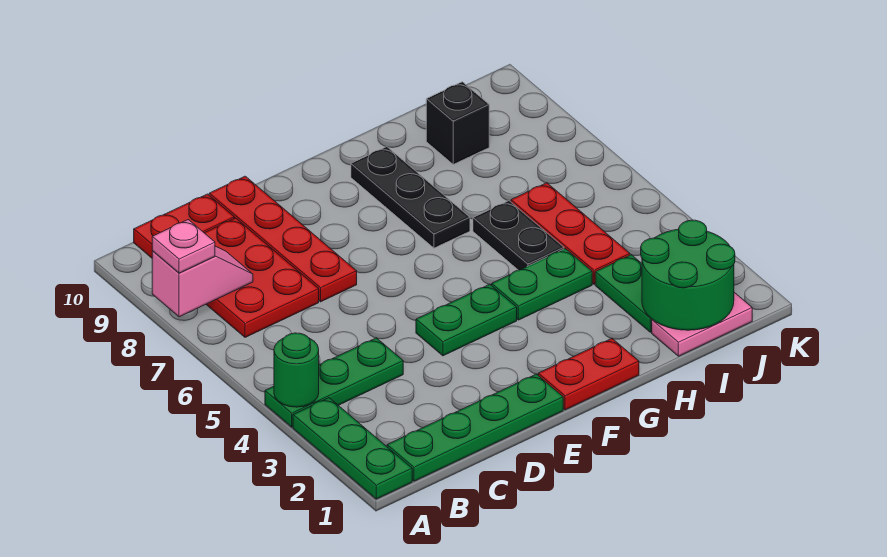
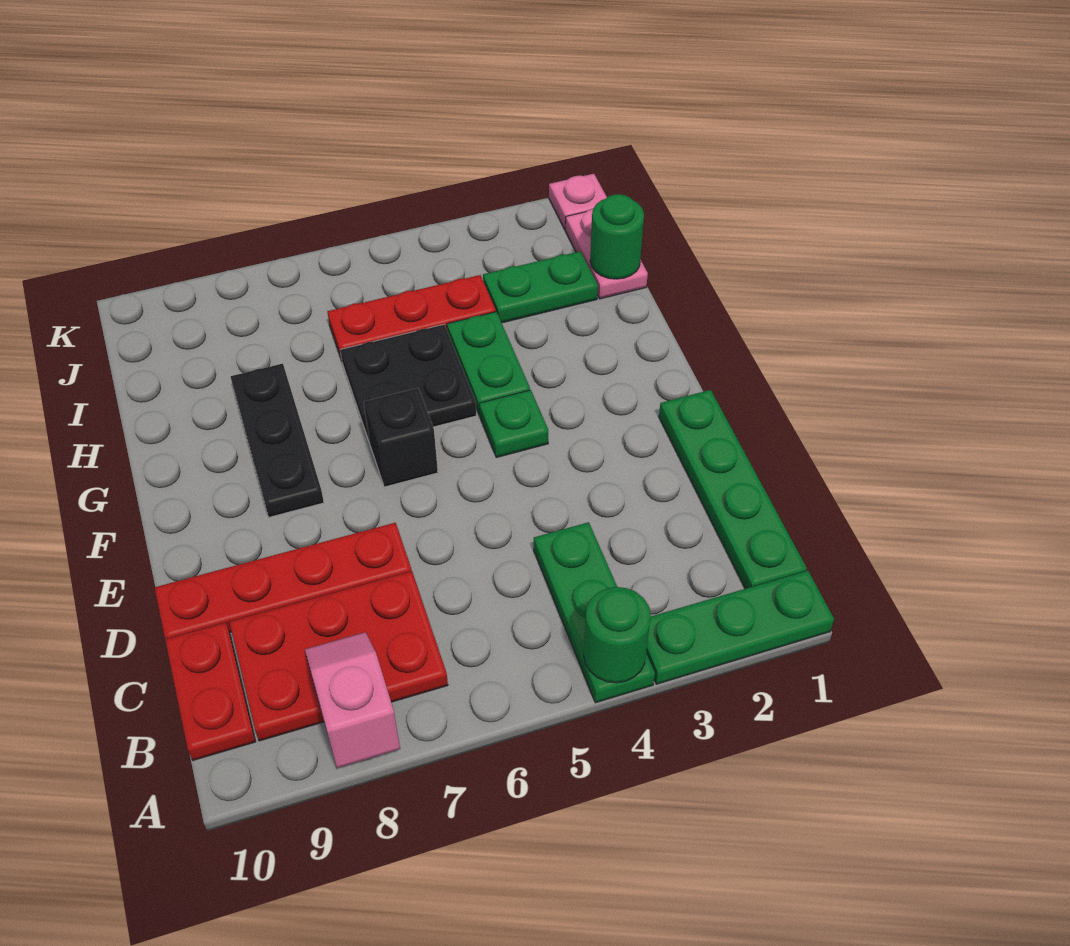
pink 1x1 plate [152,220,215,273] -> pink 1x1 plate moved to [549,174,607,229]
green 1x2 plate [416,284,517,356] -> green 1x1 plate [479,390,548,457]
red 1x2 plate [538,339,639,410] -> none
black 1x3 plate [351,147,470,248] -> black 1x3 plate turned to [230,363,324,517]
black 1x2 plate [473,201,564,270] -> black 2x2 plate [340,324,477,443]
green 2x2 round brick [641,220,735,330] -> green 1x1 round brick [590,194,644,279]
black 1x1 brick [426,82,489,164] -> black 1x1 brick moved to [364,388,438,487]

